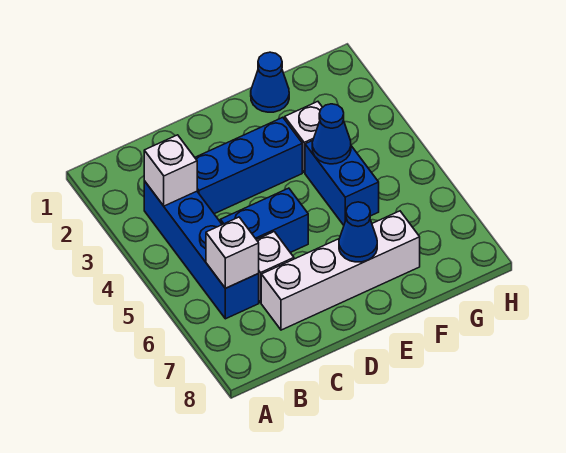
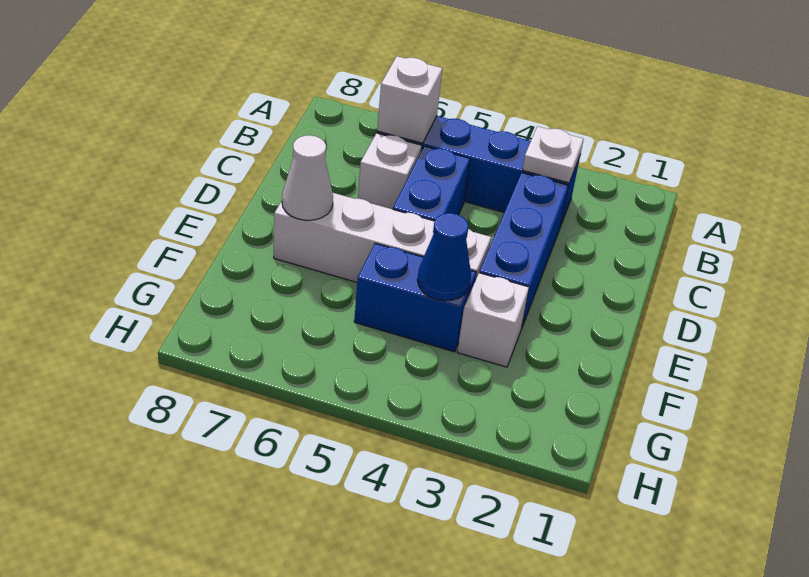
white 1x1 brick [144,135,197,206] -> white 1x1 plate [522,126,584,183]
white 1x4 brick [261,211,420,330] -> white 1x4 brick turned to [274,193,491,282]
blue 1x1 cone [339,202,377,262] -> white 1x1 cone [282,135,333,220]
blue 1x1 cone [251,52,289,112] -> none

